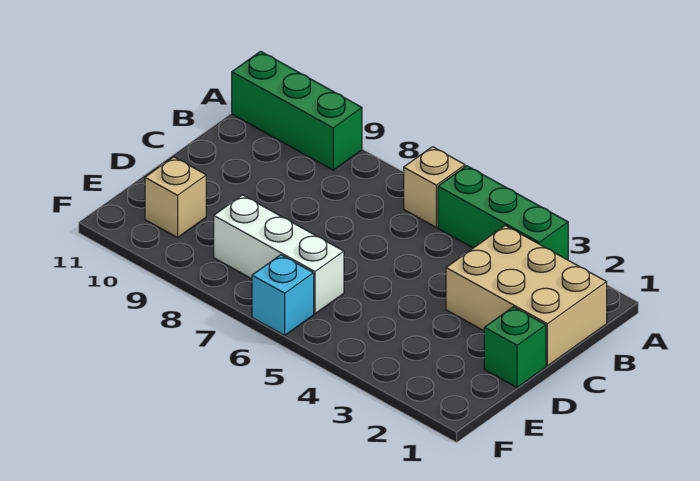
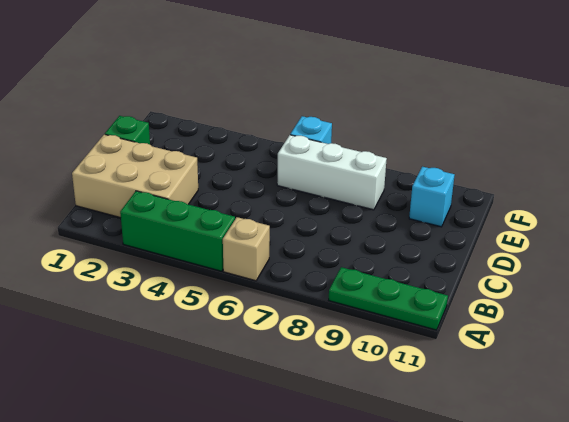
green 1x3 brick [232,51,362,170] -> green 1x3 plate [329,267,448,330]
tan 1x1 brick [145,157,206,238] -> cyan 1x1 brick [409,167,455,227]

